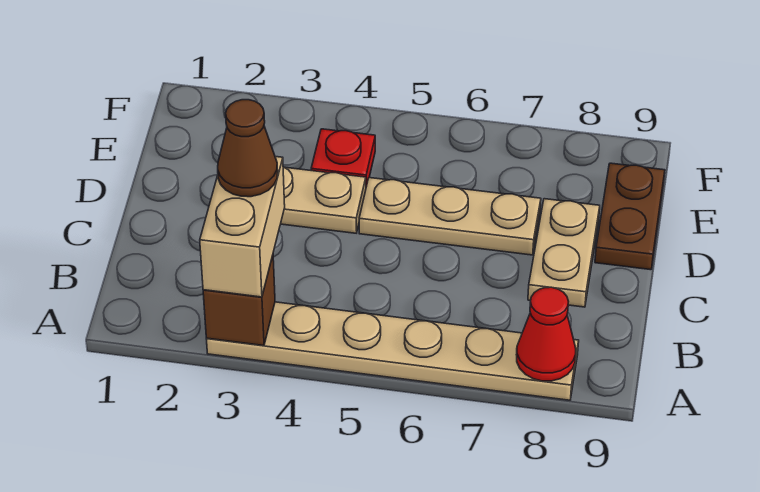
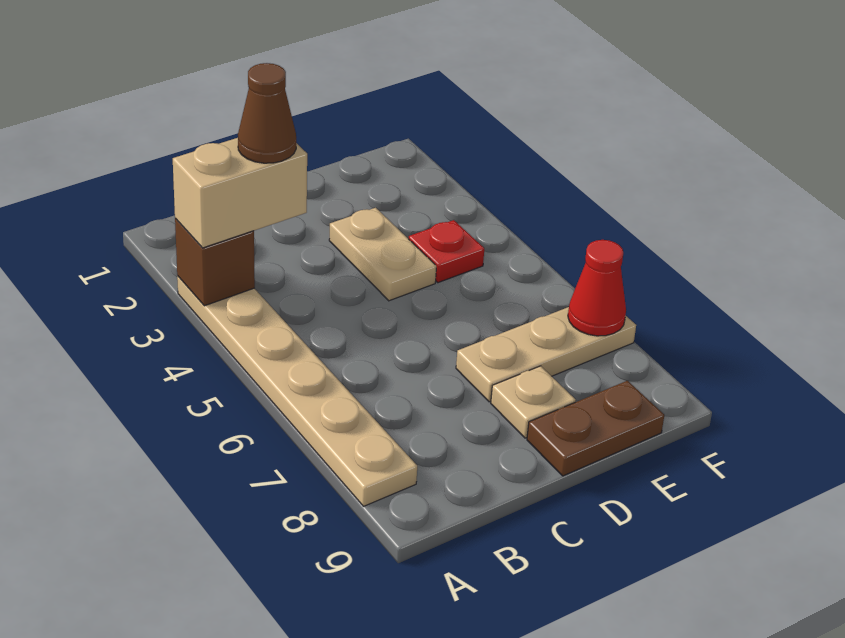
red 1x1 cone [516,287,576,381] -> red 1x1 cone moved to [568,240,626,336]
tan 1x2 plate [528,199,600,307] -> tan 1x1 plate [491,366,576,438]
tan 1x3 plate [359,178,541,255] -> tan 1x3 plate turned to [456,307,636,402]

